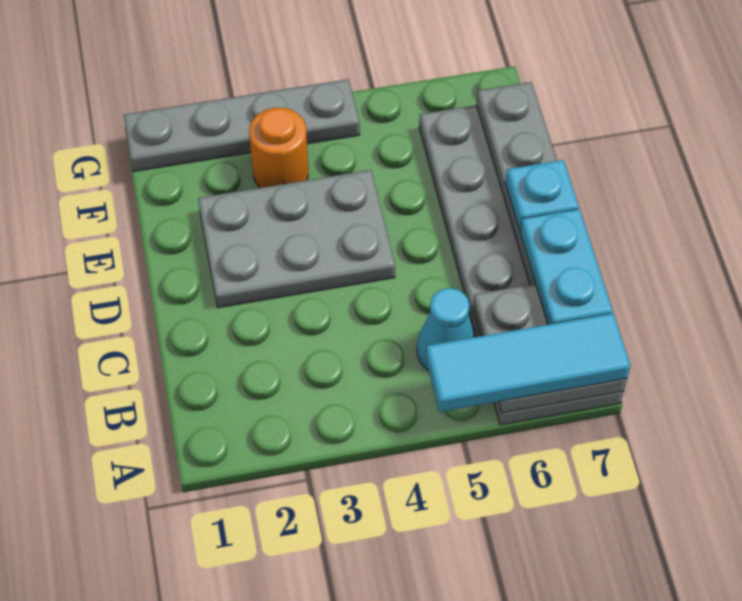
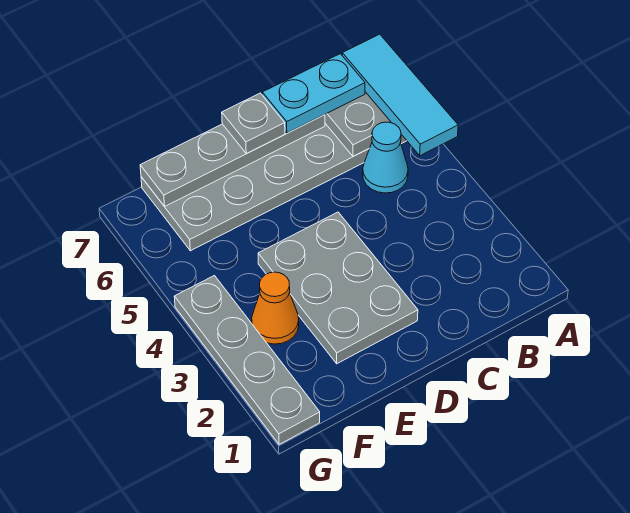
cyan 1x1 plate [505,160,579,230] -> grey 1x1 plate [222,93,285,154]
orange 1x1 round brick [249,108,308,188] -> orange 1x1 cone [252,272,299,344]

